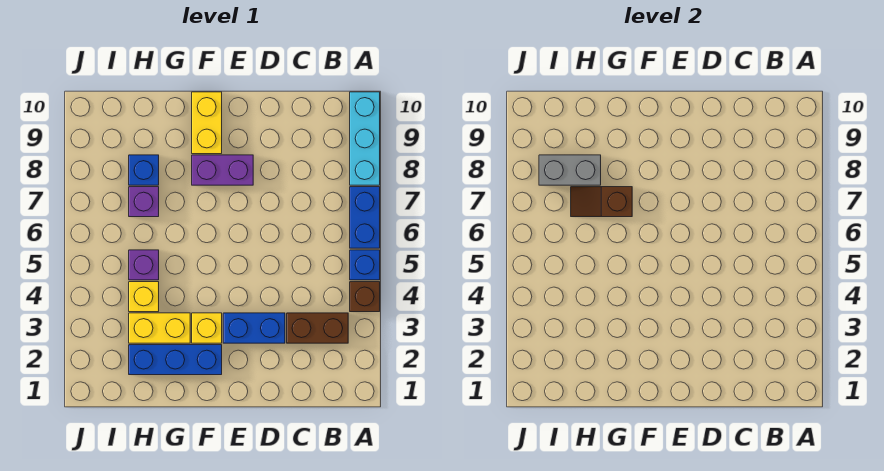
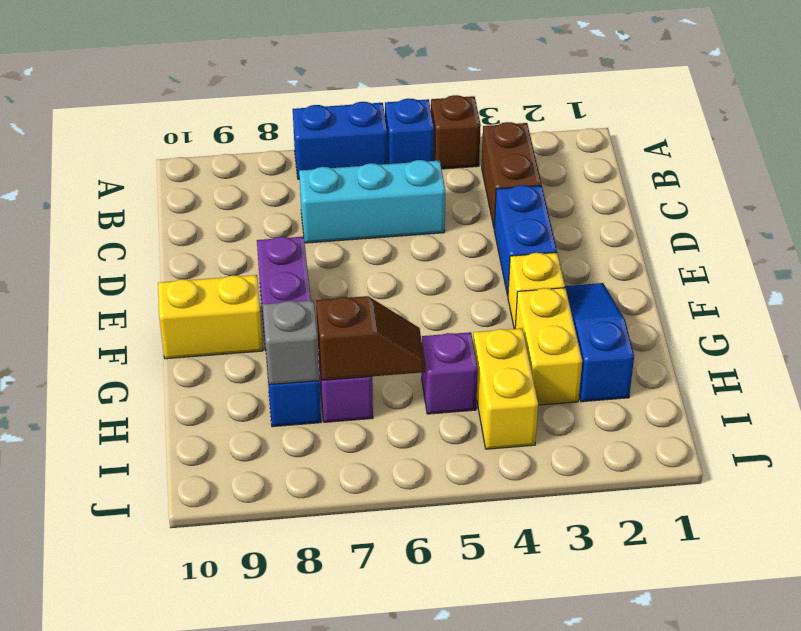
cyan 1x3 brick [350,92,380,185] -> cyan 1x3 brick moved to [299,160,445,243]
blue 1x3 brick [129,345,222,375] -> blue 1x3 slope [565,283,634,402]
brown 1x2 slope [571,187,632,217] -> brown 1x2 slope turned to [316,296,425,380]
yellow 1x1 brick [129,282,159,312] -> yellow 1x2 brick [473,328,538,449]
grey 1x2 brick [539,155,601,185] -> grey 1x1 brick [263,300,319,385]

